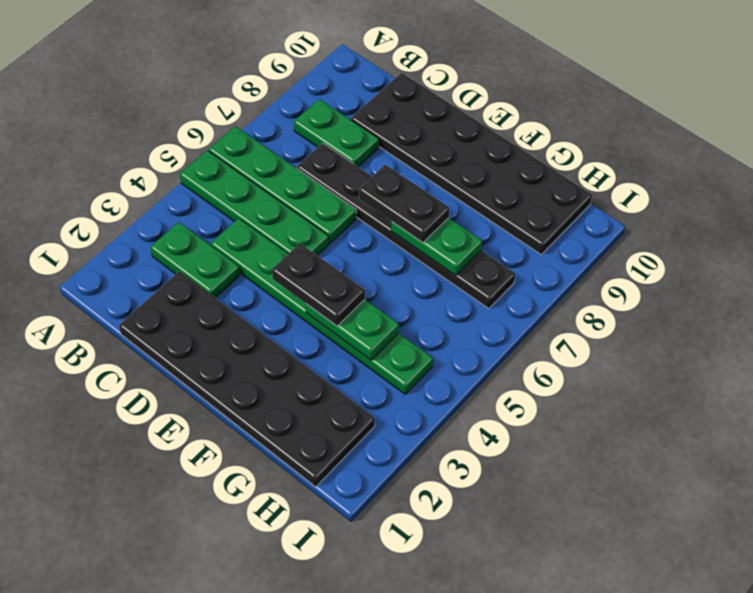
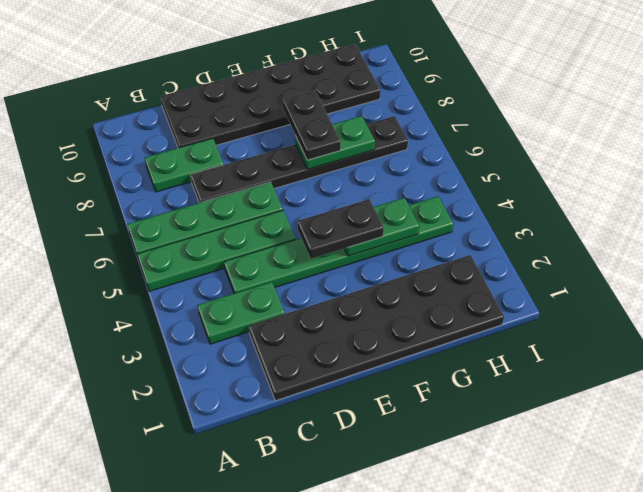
black 1x2 plate [359,165,449,243] -> black 1x2 plate turned to [283,90,341,160]

